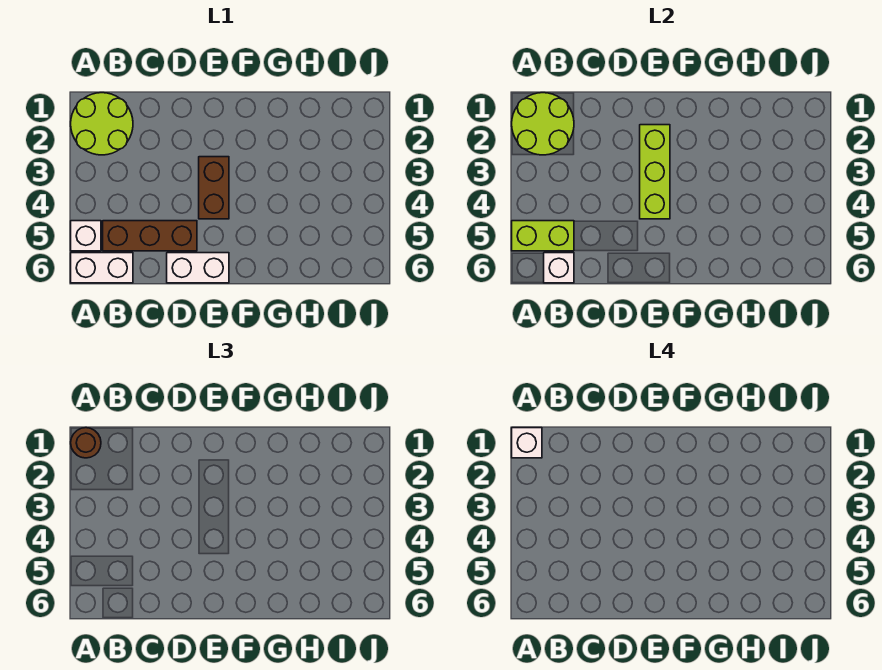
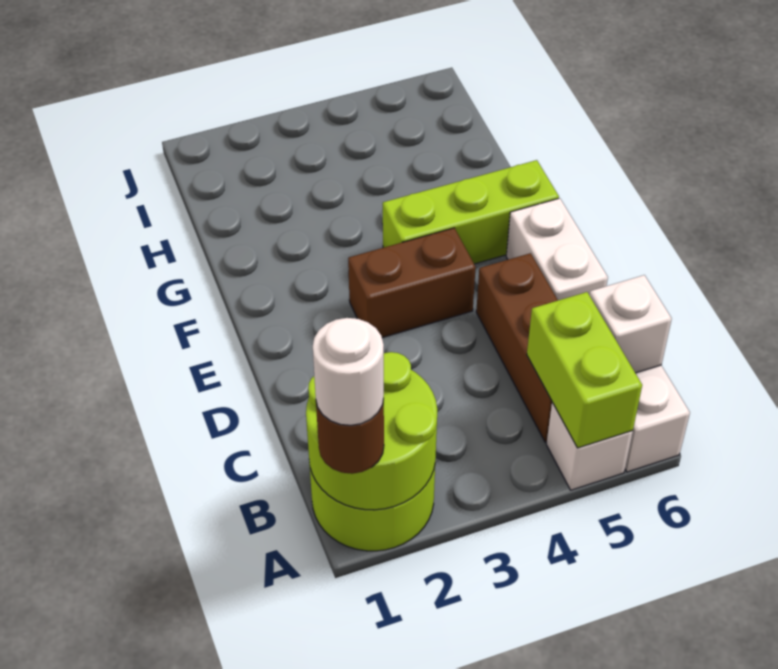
white 1x1 brick [512,428,542,458] -> white 1x1 round brick [313,318,384,425]
lime 1x3 brick [640,125,670,219] -> lime 1x3 brick moved to [383,160,559,264]

